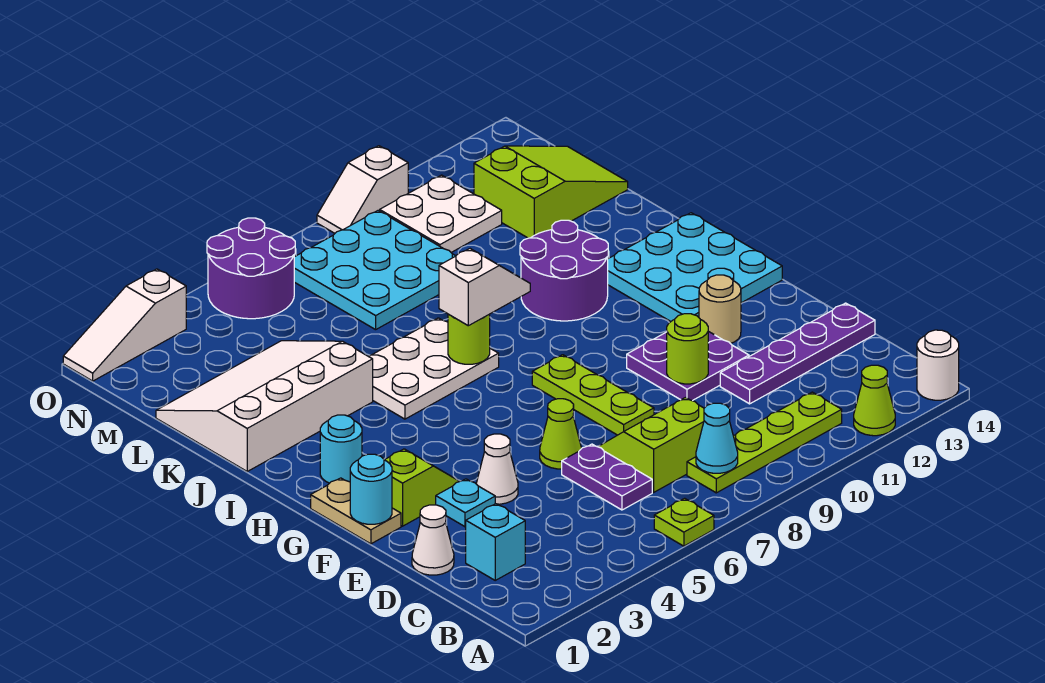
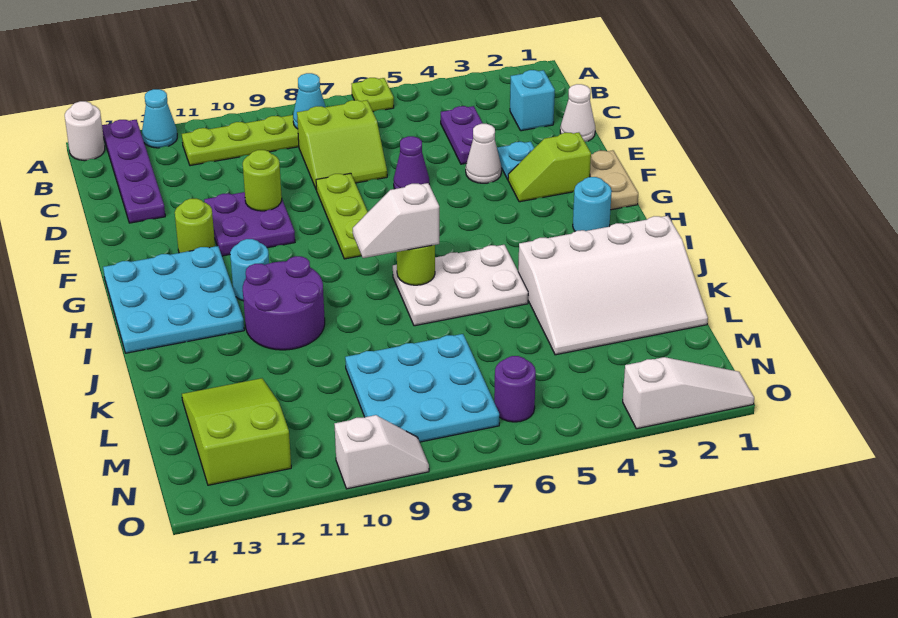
lime 1x1 cone [854,365,895,436] -> cyan 1x1 cone [142,89,177,148]
purple 1x2 plate [562,444,652,510] -> purple 1x2 plate moved to [441,106,483,164]
purple 1x4 plate [720,303,875,404] -> purple 1x4 plate turned to [102,120,165,223]
lime 1x1 cone [540,399,582,469] -> purple 1x1 cone [394,136,429,189]
cyan 1x1 round brick [350,454,392,524] -> cyan 1x1 round brick moved to [230,239,269,301]
tan 1x1 round brick [699,275,741,344] -> lime 1x1 round brick [175,198,215,253]
lime 2x3 slope [474,146,628,238] -> lime 2x3 slope turned to [182,378,291,485]
white 2x2 plate [380,175,502,252] -> none
purple 2x2 round brick [207,218,295,319] -> purple 1x1 round brick [494,356,536,422]

